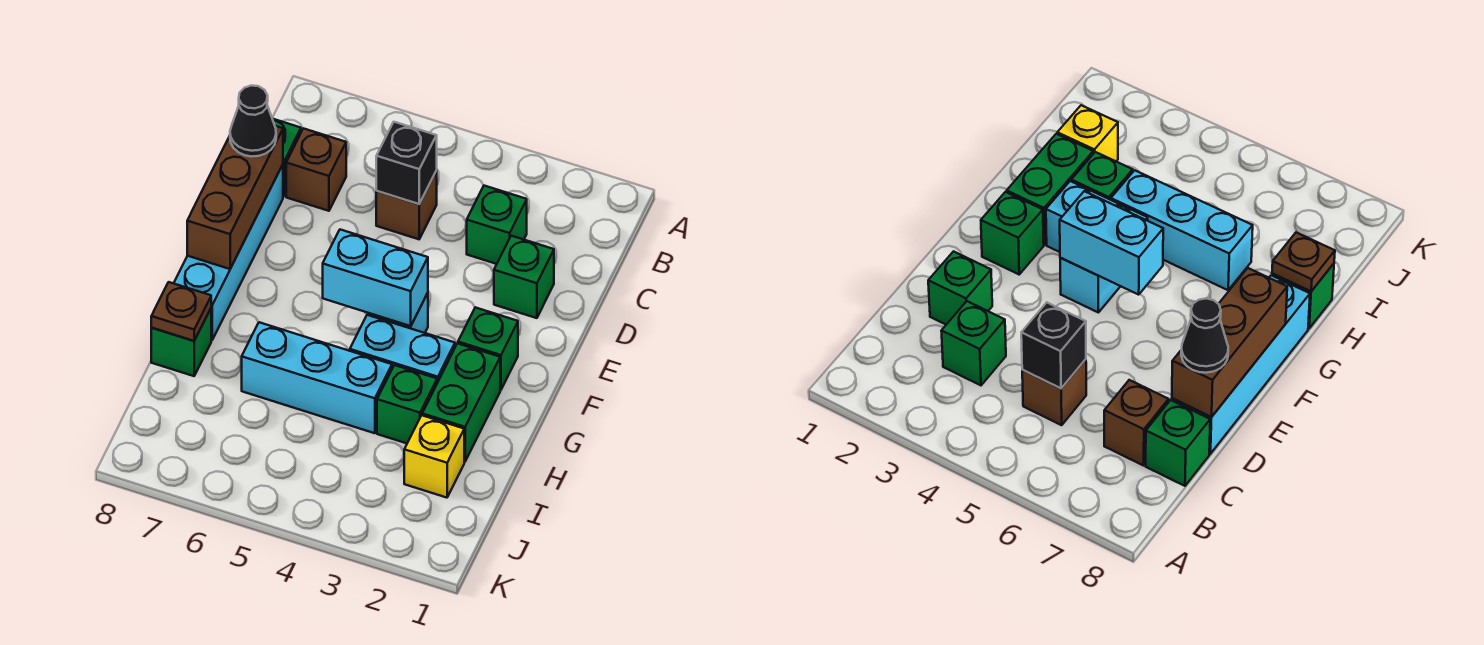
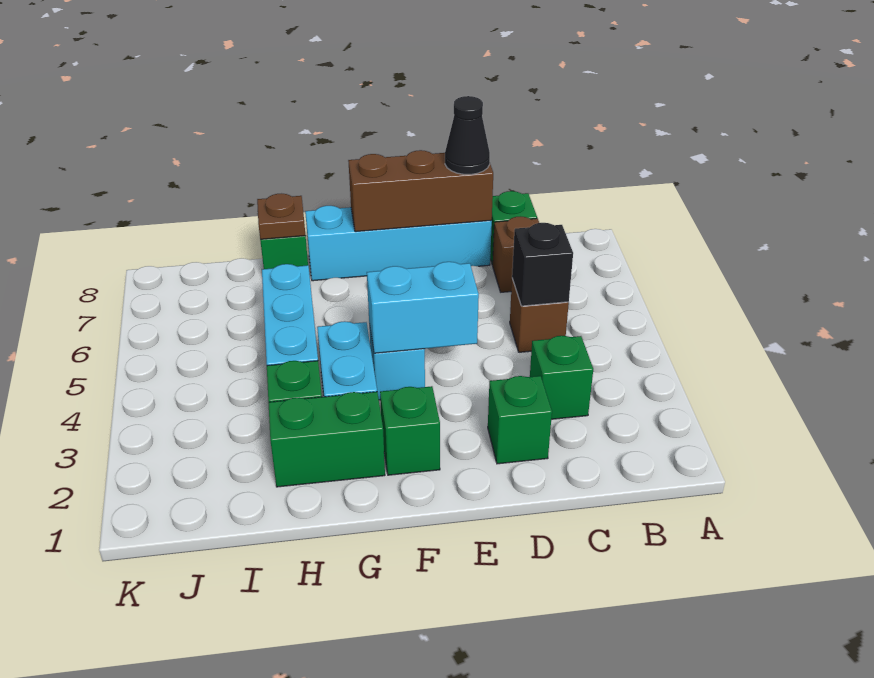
cyan 1x2 brick [323,230,428,326] -> cyan 1x2 brick turned to [367,262,479,353]
yellow 1x1 brick [404,415,464,498] -> none

